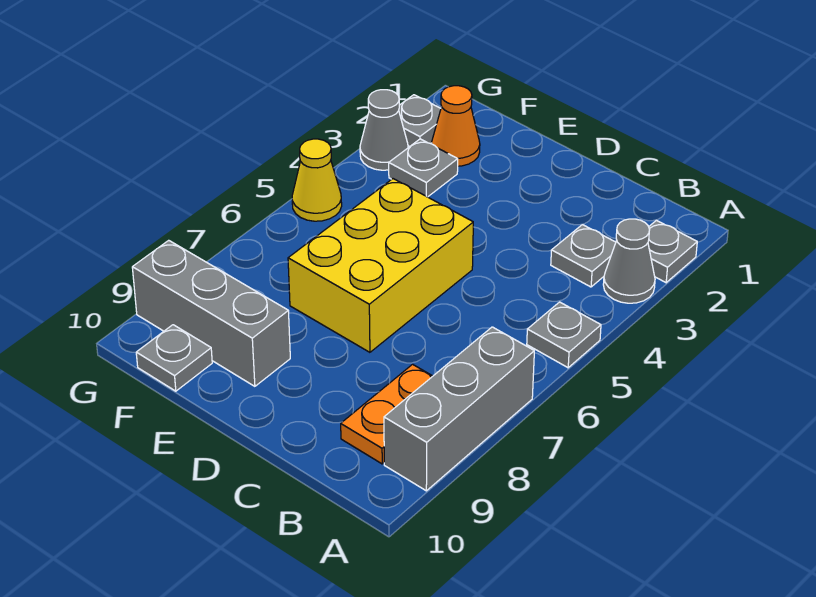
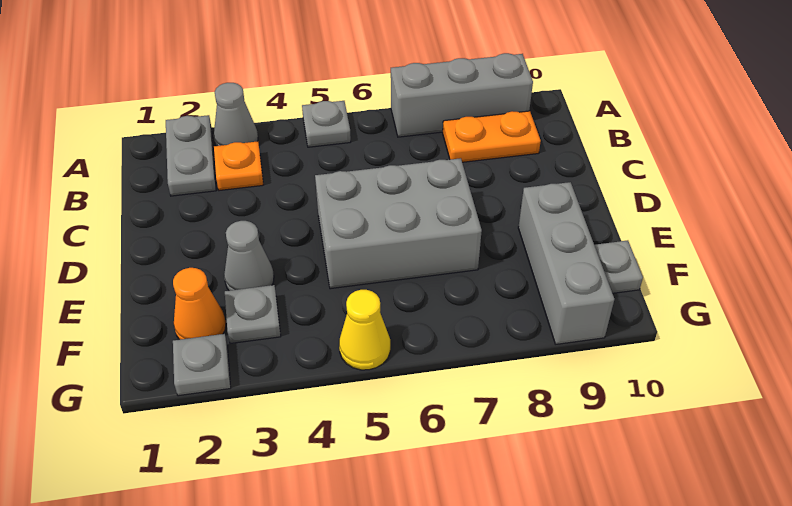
grey 1x1 plate [648,220,697,283] -> grey 1x2 plate [166,115,216,196]
grey 1x1 plate [551,225,616,287] -> orange 1x1 plate [214,141,263,191]
yellow 2x3 brick [288,179,473,352] -> grey 2x3 brick [315,158,482,289]
grey 1x1 cone [360,90,408,170] -> grey 1x1 cone moved to [224,221,274,291]

